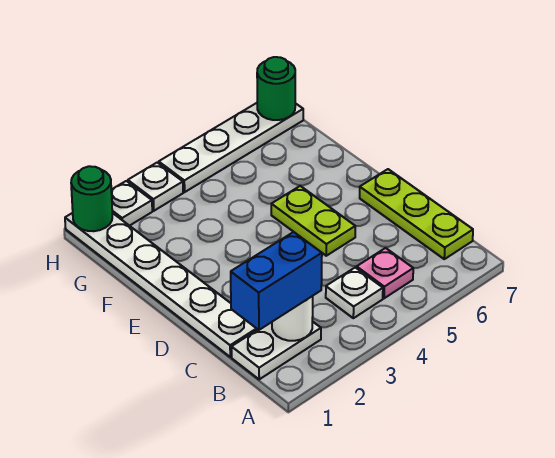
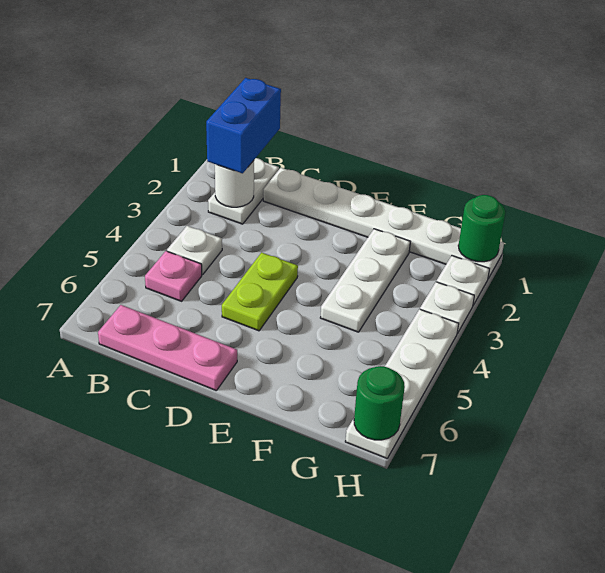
lime 1x3 plate [360,169,473,259] -> pink 1x3 plate [98,305,237,391]
lime 1x2 plate [271,186,355,256] -> lime 1x2 plate turned to [222,252,298,331]
none -> white 1x3 plate [320,229,410,332]

